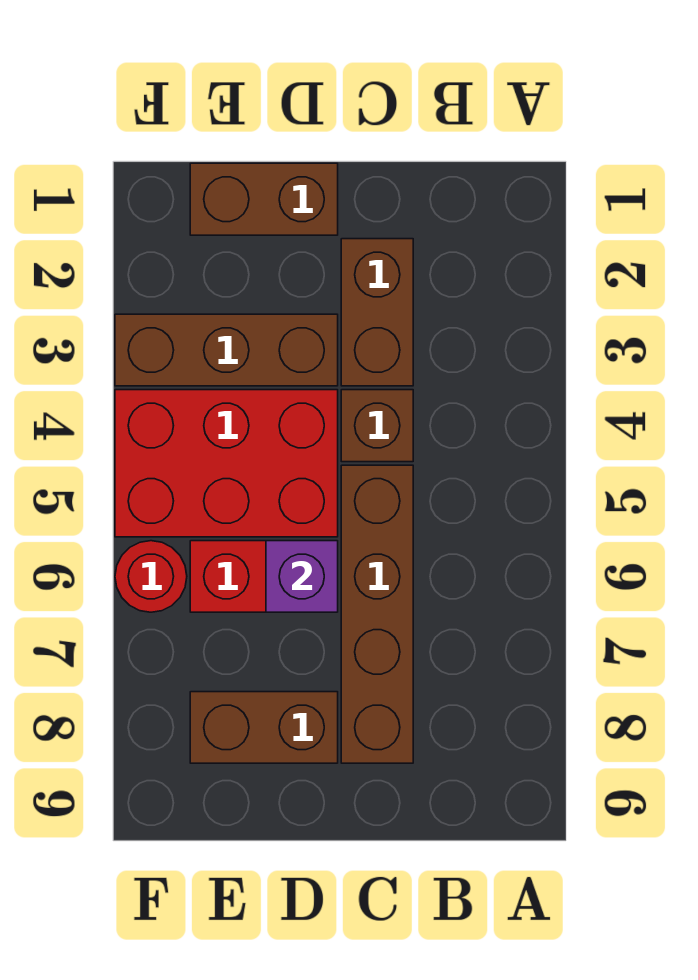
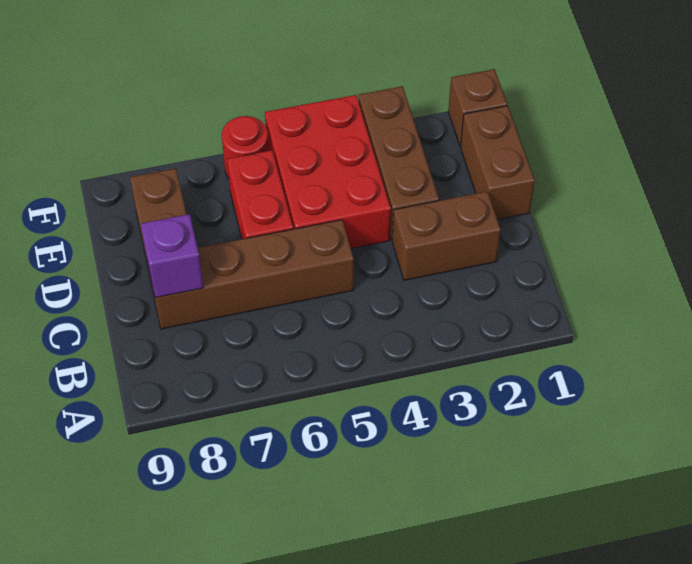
brown 1x1 brick [341,390,413,462] -> brown 1x1 brick moved to [448,69,507,146]
purple 1x1 brick [266,541,338,612] -> purple 1x1 brick moved to [141,214,203,298]

